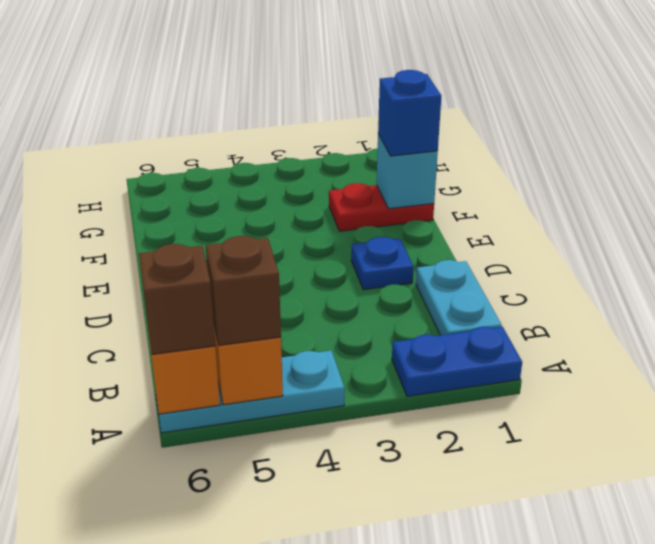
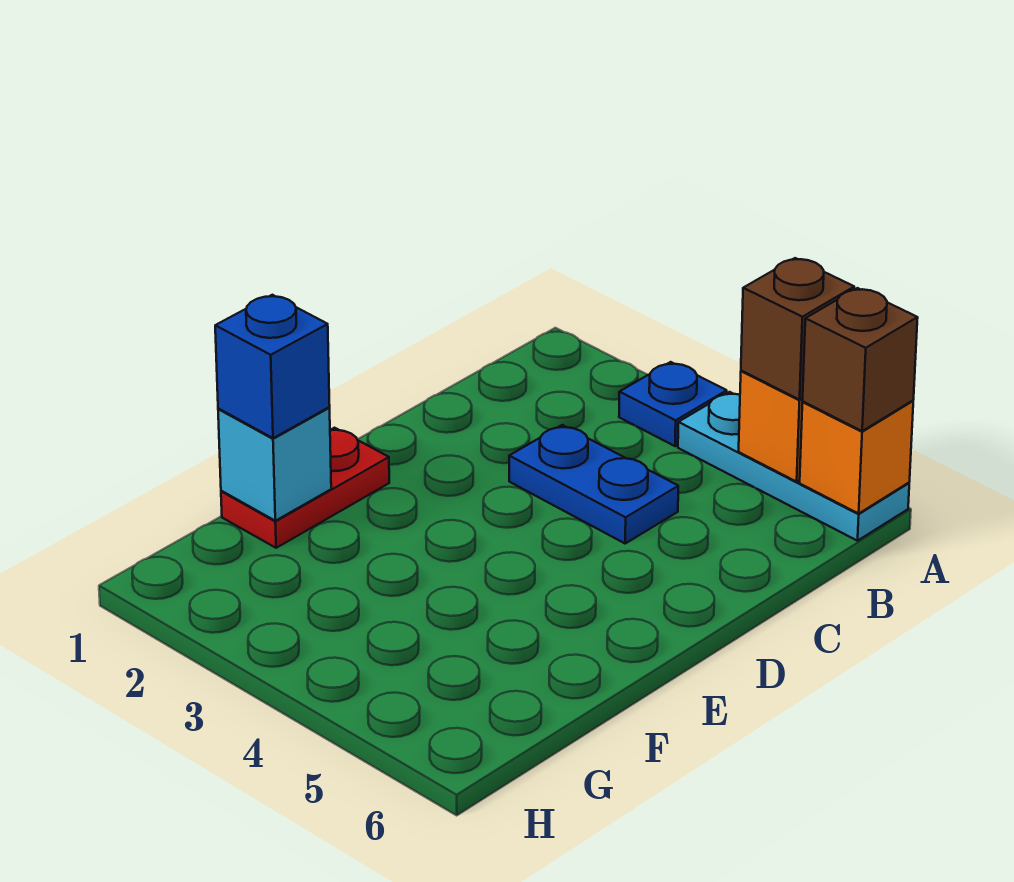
blue 1x2 plate [392,327,522,396] -> blue 1x2 plate moved to [509,425,678,543]
cyan 1x2 plate [416,260,502,335] -> none
blue 1x1 plate [351,237,414,290] -> blue 1x1 plate moved to [619,362,727,446]
red 1x2 plate [329,183,434,231] -> red 1x2 plate turned to [221,428,389,548]

